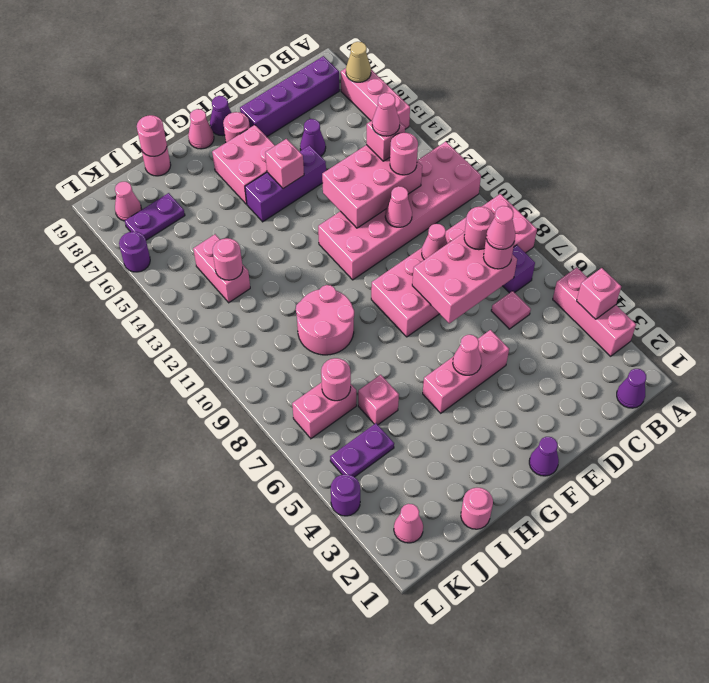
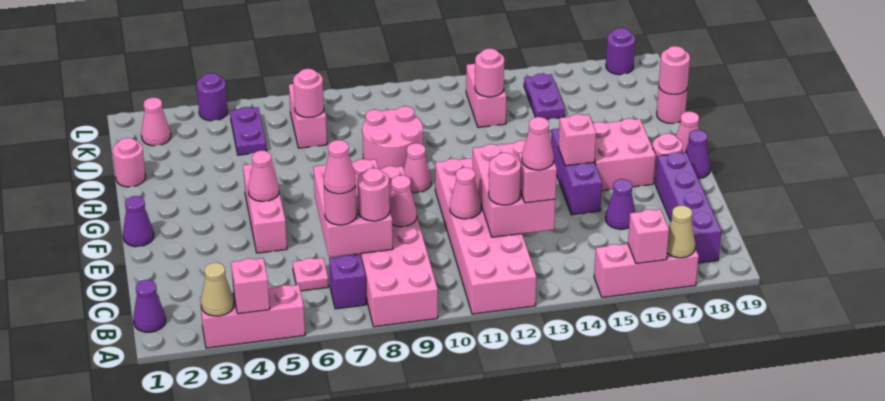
none -> tan 1x1 cone [201,263,234,316]
pink 1x1 brick [358,375,399,425] -> pink 1x1 brick moved to [628,209,669,264]
pink 1x2 brick [193,234,250,303] -> pink 1x2 brick turned to [466,64,506,127]
purple 1x2 plate [125,193,185,240] -> purple 1x2 plate moved to [524,74,565,119]
pink 1x1 cone [115,182,142,221] -> pink 1x1 cone moved to [404,143,431,193]
purple 1x1 round brick [119,231,150,272] -> purple 1x1 round brick moved to [606,28,635,75]

